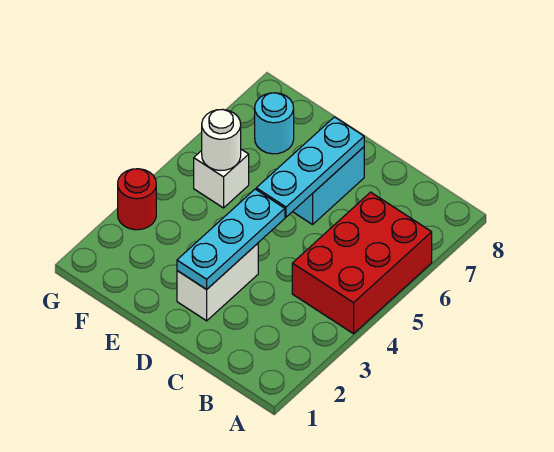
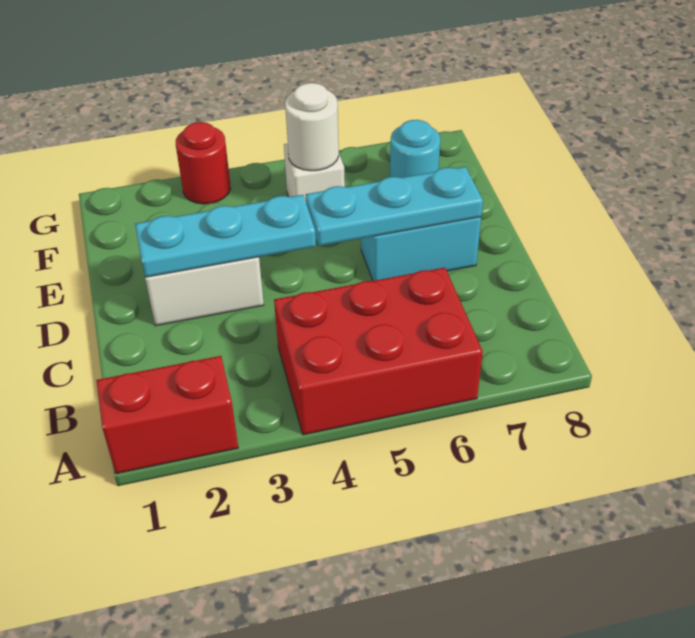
none -> red 1x2 brick [96,356,238,474]

